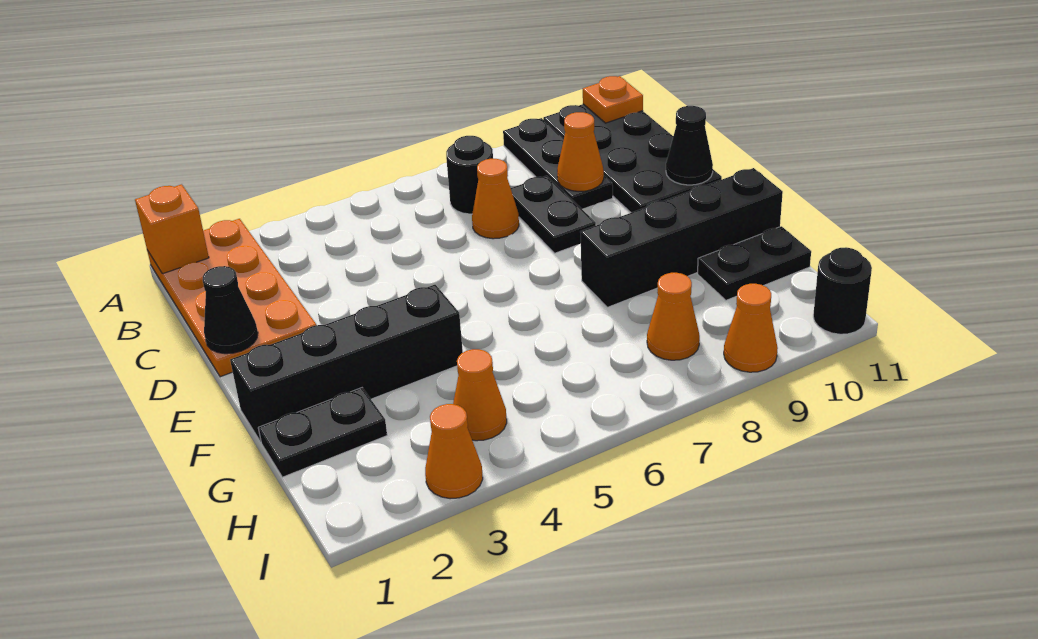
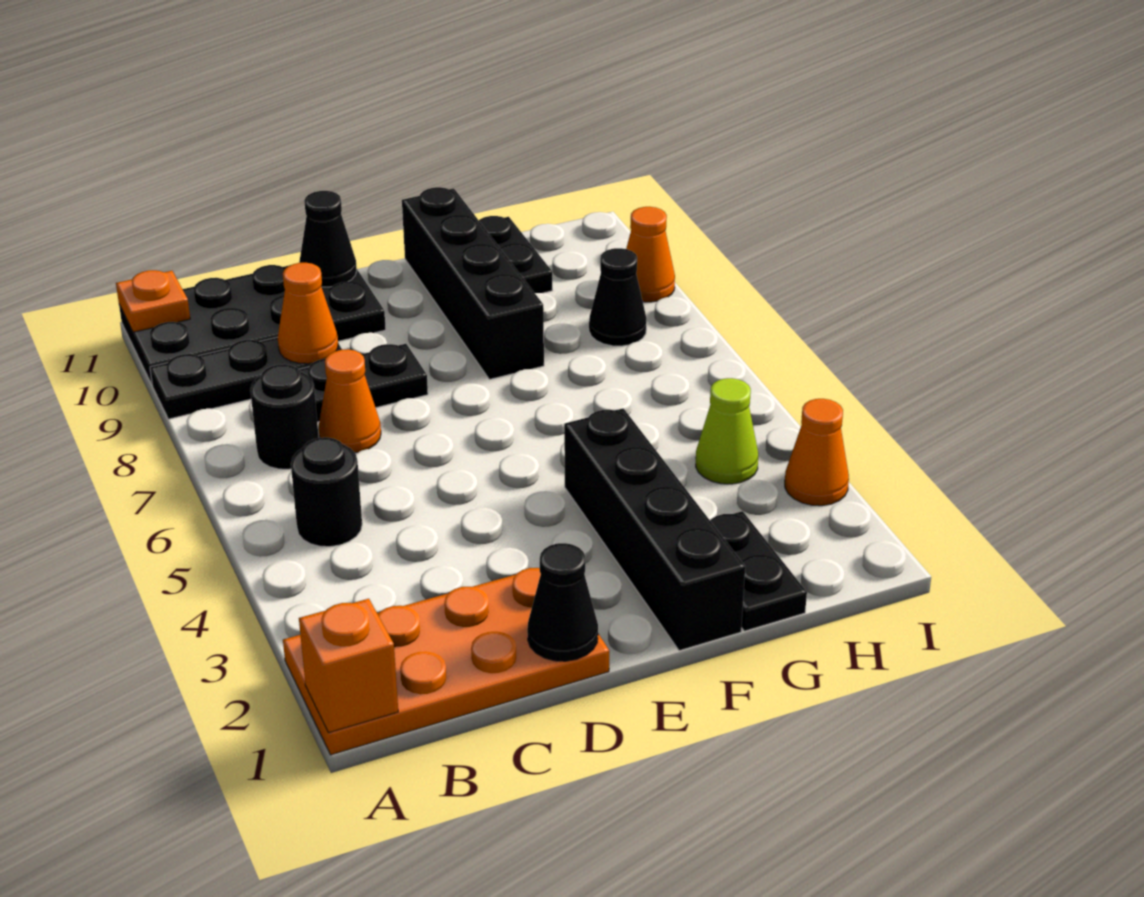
orange 1x1 cone [453,349,507,441] -> lime 1x1 cone [696,378,758,484]
orange 1x1 cone [647,273,700,360] -> black 1x1 cone [589,248,647,346]
black 1x1 round brick [813,247,872,334] -> black 1x1 round brick moved to [291,437,362,547]

